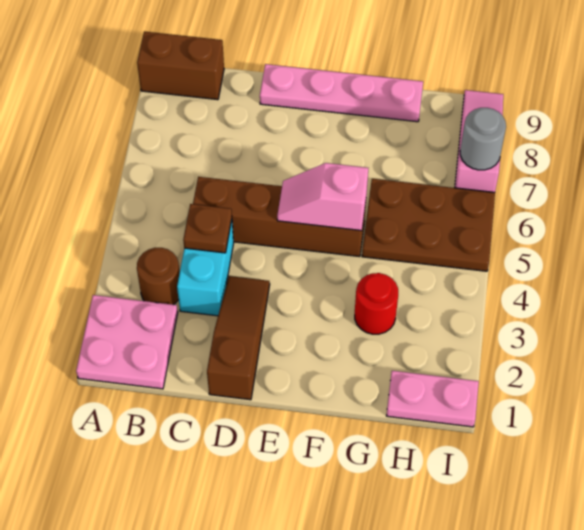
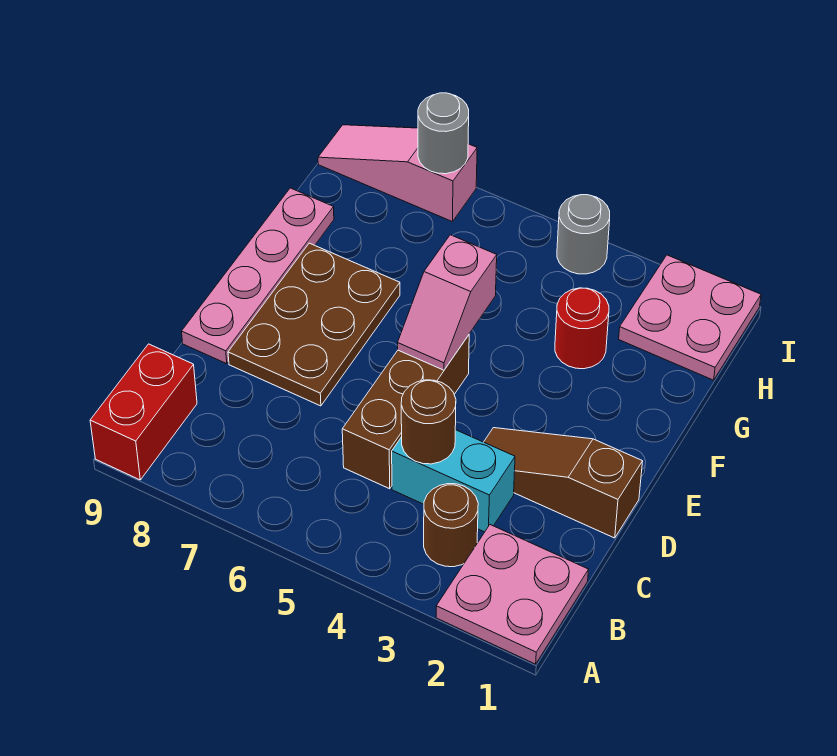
brown 1x2 brick [137,32,224,100] -> red 1x2 brick [90,344,197,480]
brown 1x1 plate [183,204,232,253] -> brown 1x1 round brick [401,380,456,464]
brown 1x4 brick [193,177,366,257] -> brown 1x3 brick [342,335,469,489]
brown 2x3 plate [362,179,495,271] -> brown 2x3 plate moved to [228,243,400,406]
pink 1x2 plate [386,371,479,427] -> pink 2x2 plate [619,255,761,380]
none -> grey 1x1 round brick [557,195,610,274]

